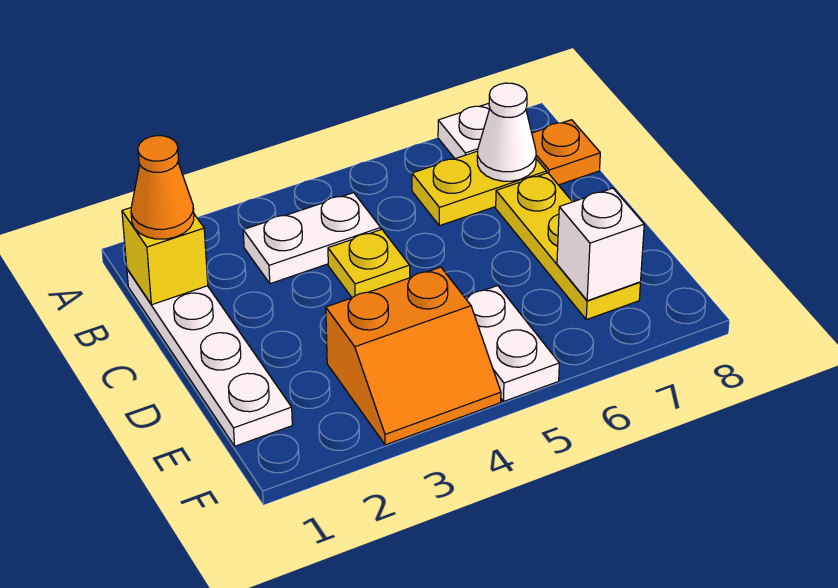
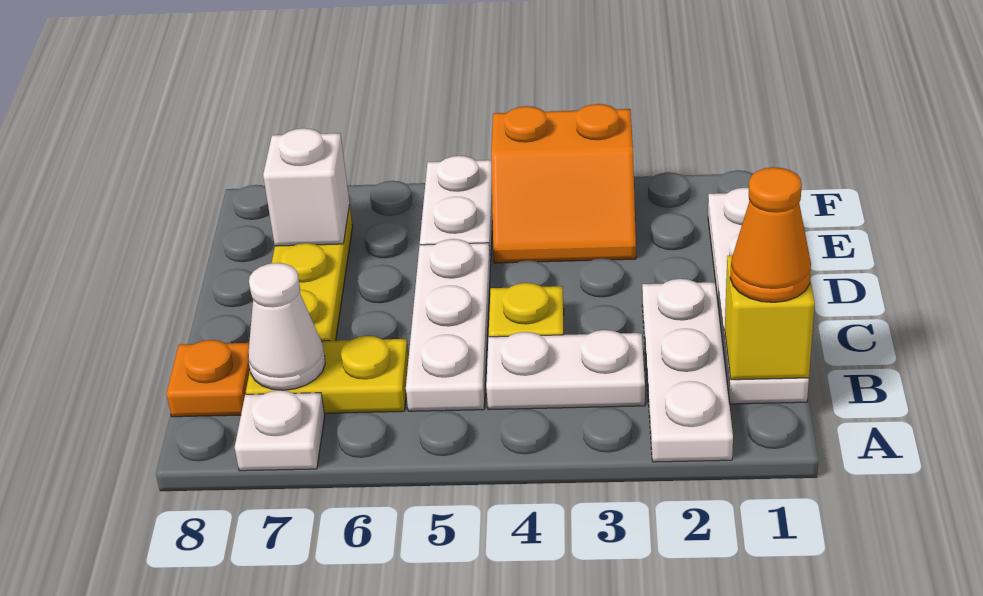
none -> white 1x3 plate [642,279,733,462]
none -> white 1x3 plate [406,239,491,411]
orange 2x2 slope [326,267,501,445] -> orange 2x2 slope turned to [491,104,636,263]

